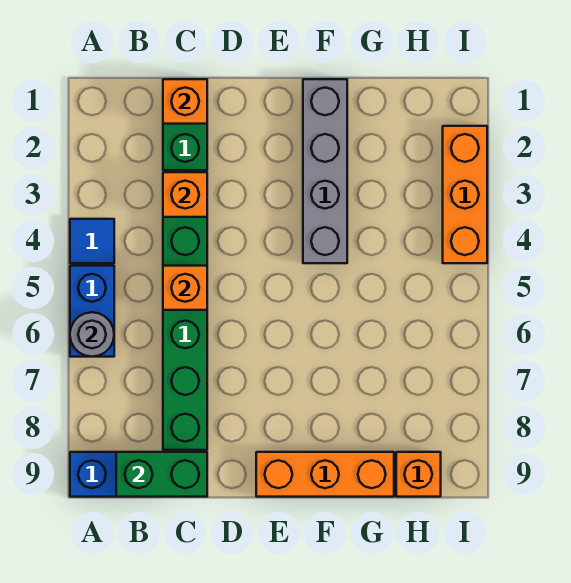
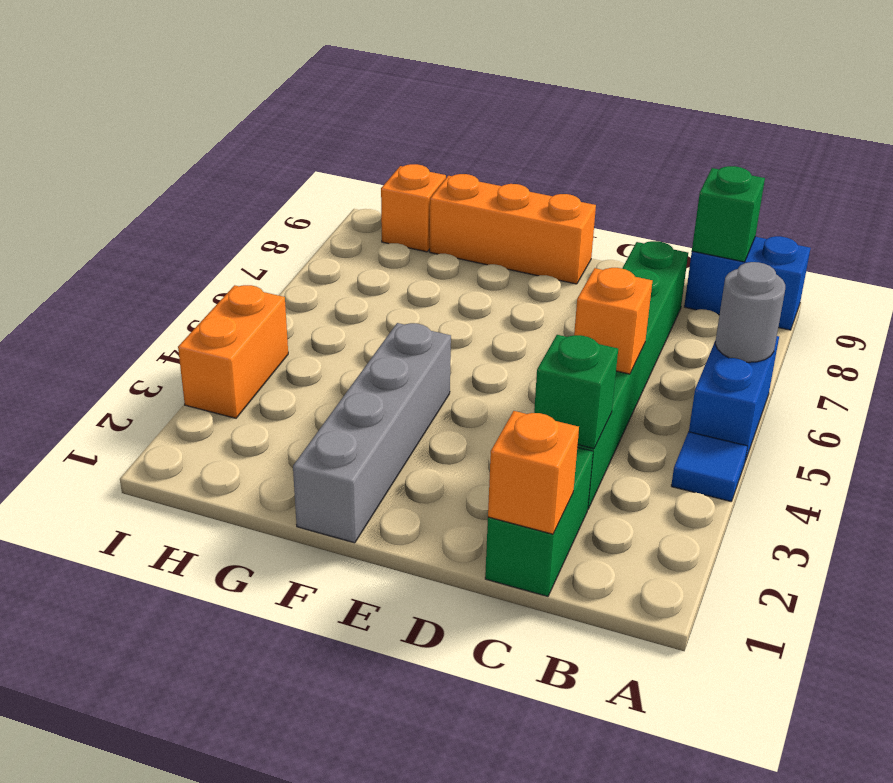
green 1x2 brick [116,452,207,497] -> green 1x1 brick [692,166,765,262]
orange 1x1 brick [163,172,207,217] -> green 1x1 brick [534,335,618,449]
orange 1x3 brick [443,126,487,263] -> orange 1x2 brick [178,285,288,418]

